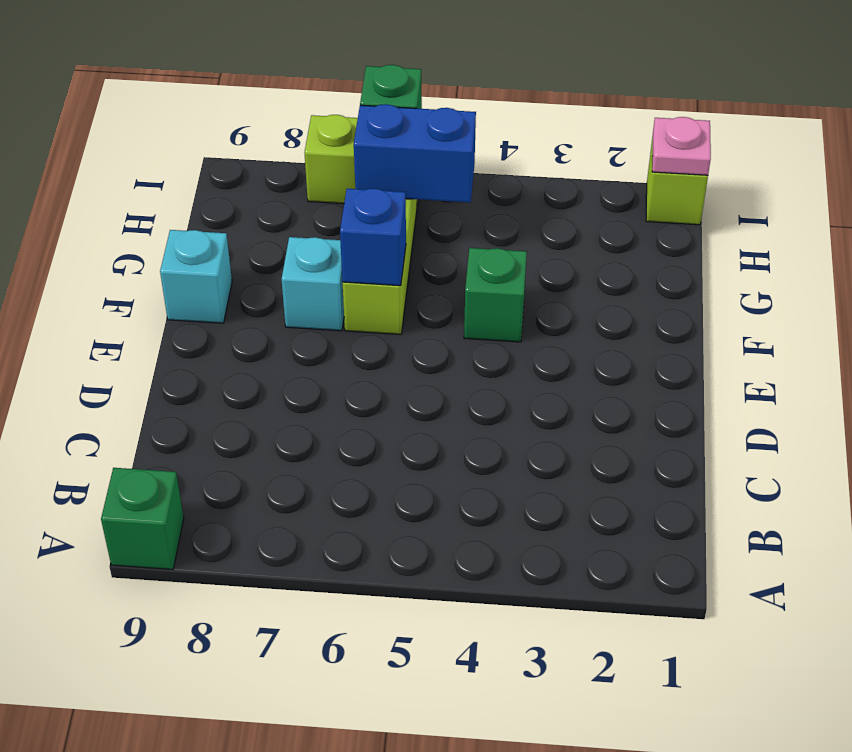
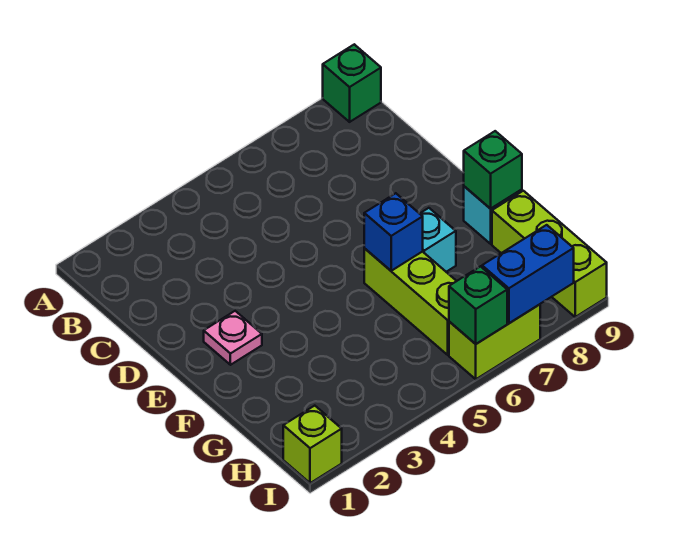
green 1x1 brick [464,248,527,342] -> green 1x1 brick moved to [464,131,522,209]
none -> lime 1x3 brick [492,191,607,317]
blue 1x2 brick [354,104,476,203] -> blue 1x2 brick moved to [482,225,574,323]
pink 1x1 plate [652,117,711,175] -> pink 1x1 plate moved to [204,311,262,365]

